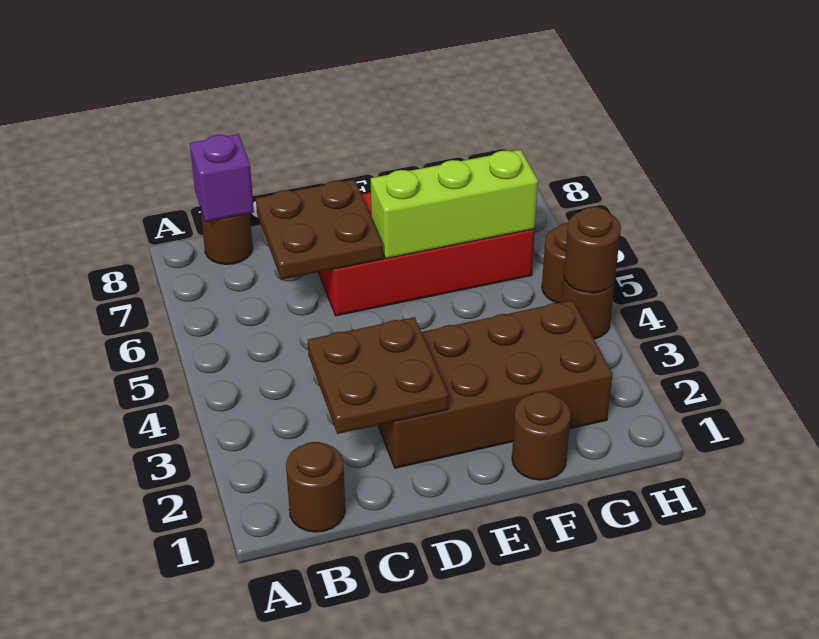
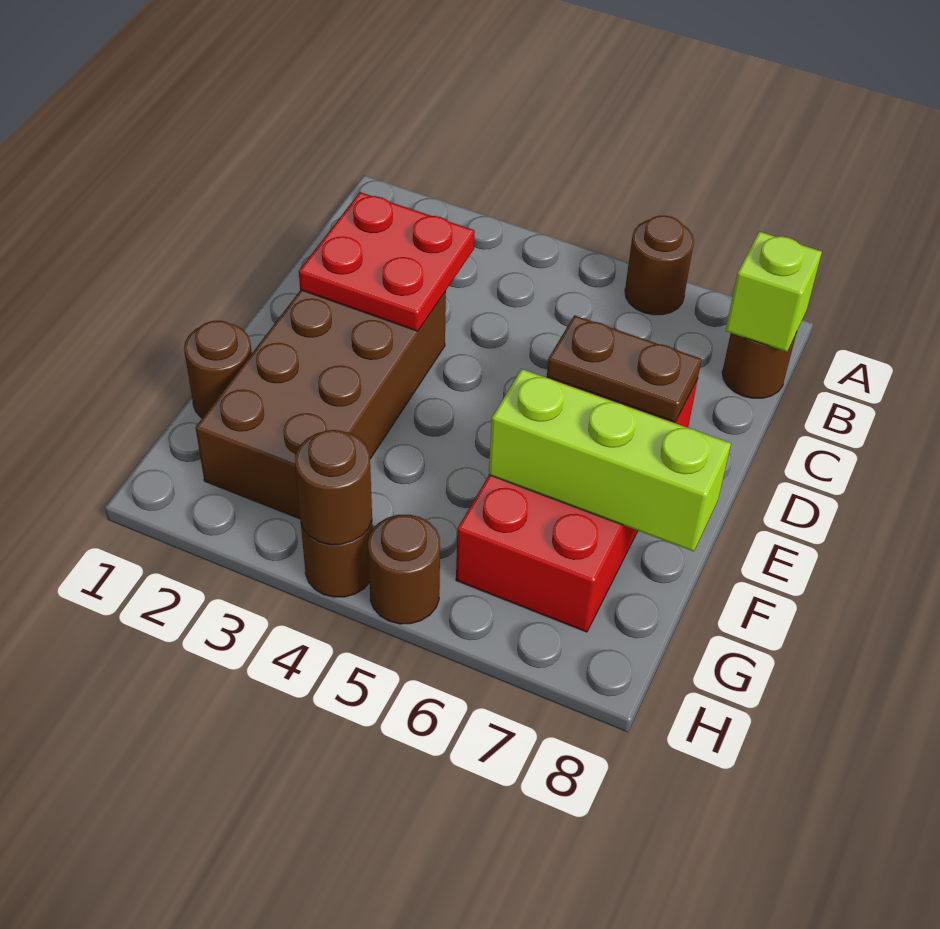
brown 1x1 round brick [286,442,345,532] -> brown 1x1 round brick moved to [625,216,694,315]
purple 1x1 brick [190,134,254,222] -> lime 1x1 brick [725,231,822,352]
brown 2x2 plate [308,317,448,434] -> red 2x2 plate [299,192,475,331]
brown 2x2 plate [256,179,383,280] -> brown 1x2 plate [547,315,702,422]
lime 1x3 brick [371,150,538,259] -> lime 1x3 brick turned to [489,369,731,551]

